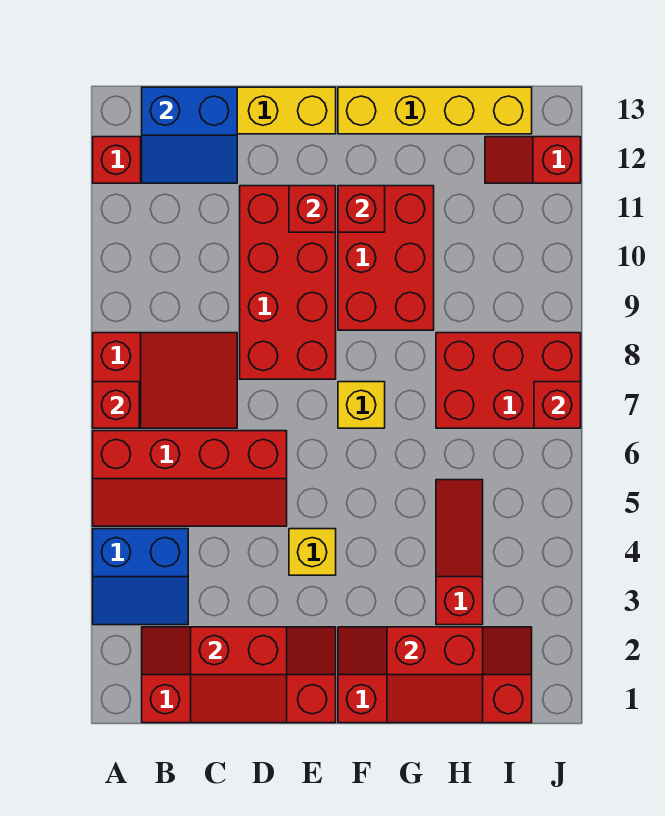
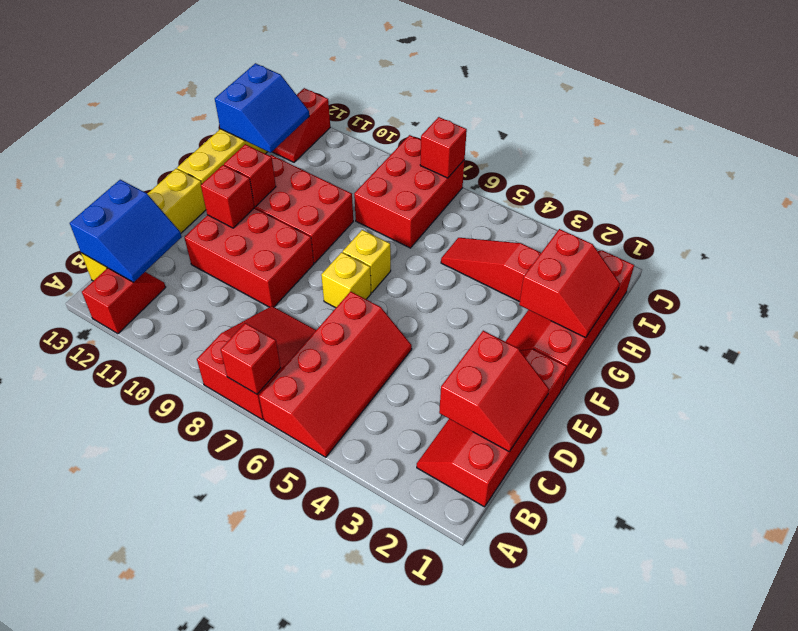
blue 2x2 slope [93,529,188,625] -> blue 2x2 slope moved to [215,63,309,153]
red 2x4 brick [240,186,336,379] -> red 2x3 brick [184,208,314,307]
yellow 1x1 brick [289,529,336,575] -> yellow 1x1 brick moved to [321,252,371,308]

